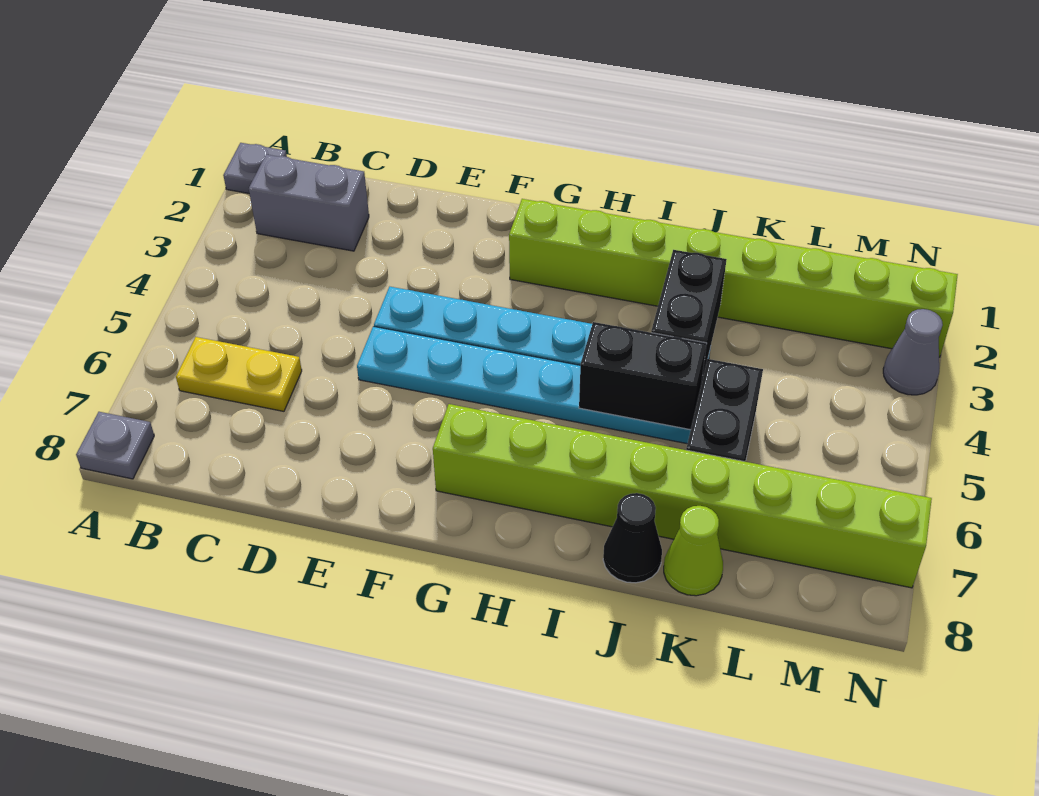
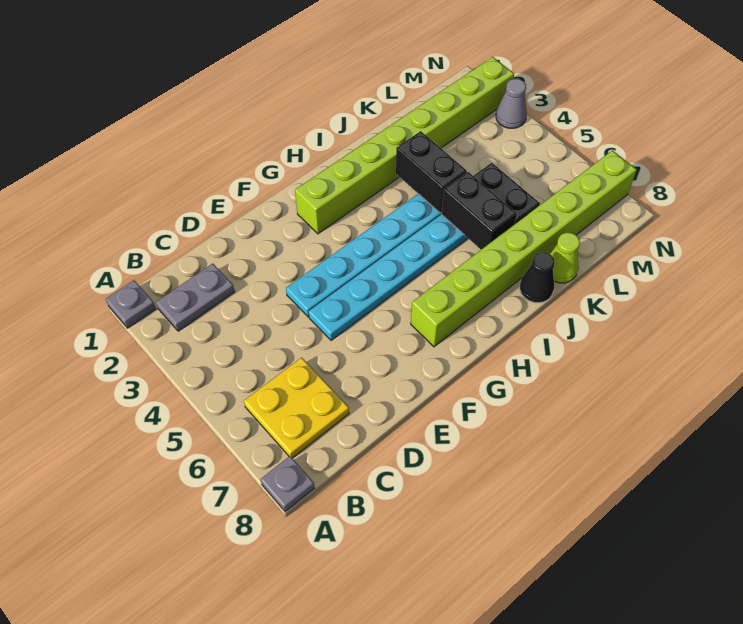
grey 1x2 brick [249,155,369,251] -> grey 1x2 plate [156,264,235,331]
yellow 1x2 plate [176,337,302,411] -> yellow 2x2 plate [244,358,349,458]
black 1x2 brick [579,322,707,430] -> black 1x2 brick turned to [441,172,517,249]

